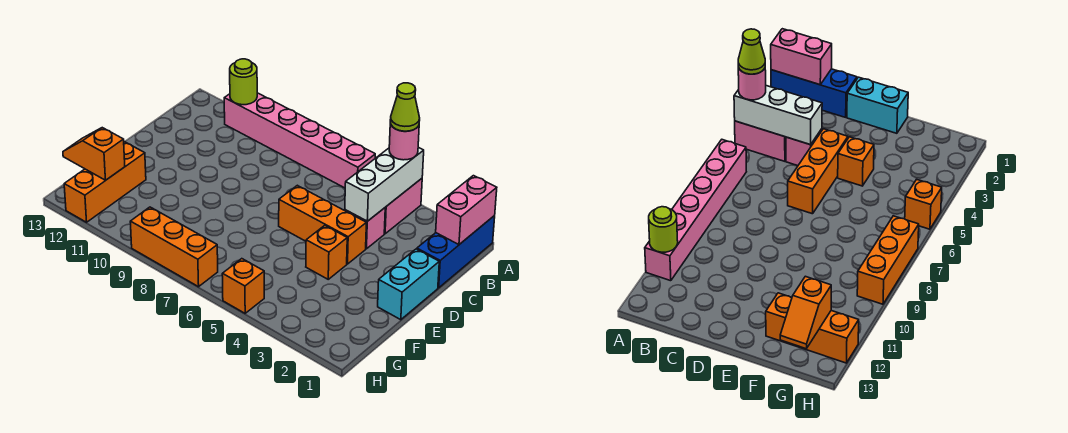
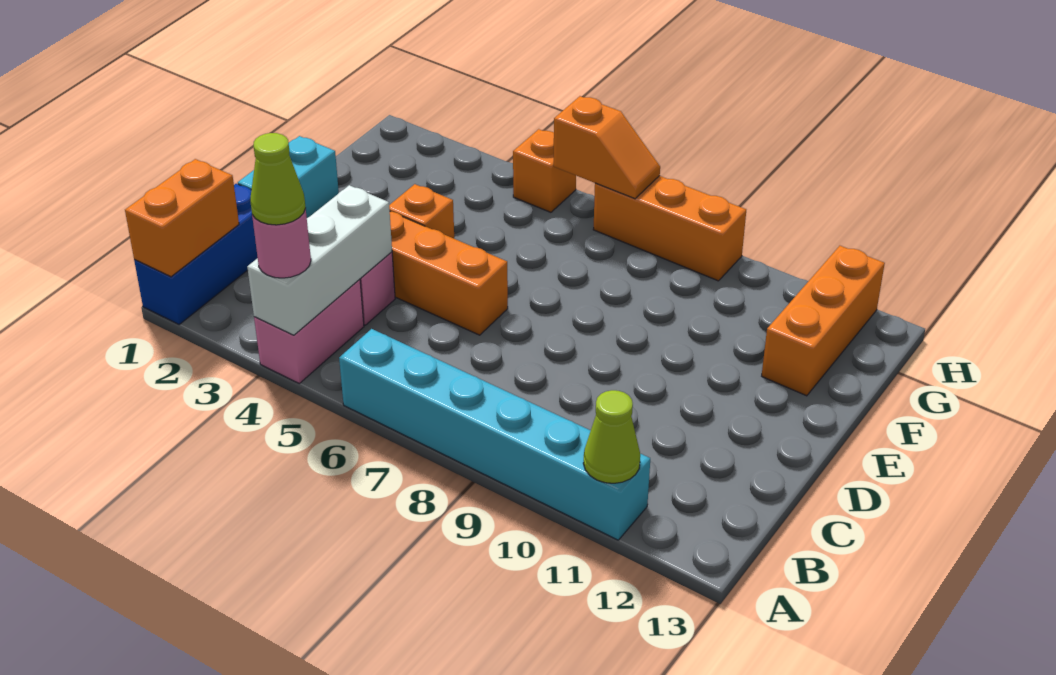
pink 1x2 brick [436,176,497,245] -> orange 1x2 brick [125,159,239,277]
pink 1x6 brick [224,93,375,188] -> cyan 1x6 brick [339,329,650,540]
lime 1x1 round brick [230,59,257,105] -> lime 1x1 cone [583,390,640,483]
orange 1x2 slope [63,128,125,180] -> orange 1x2 slope moved to [554,96,660,199]

